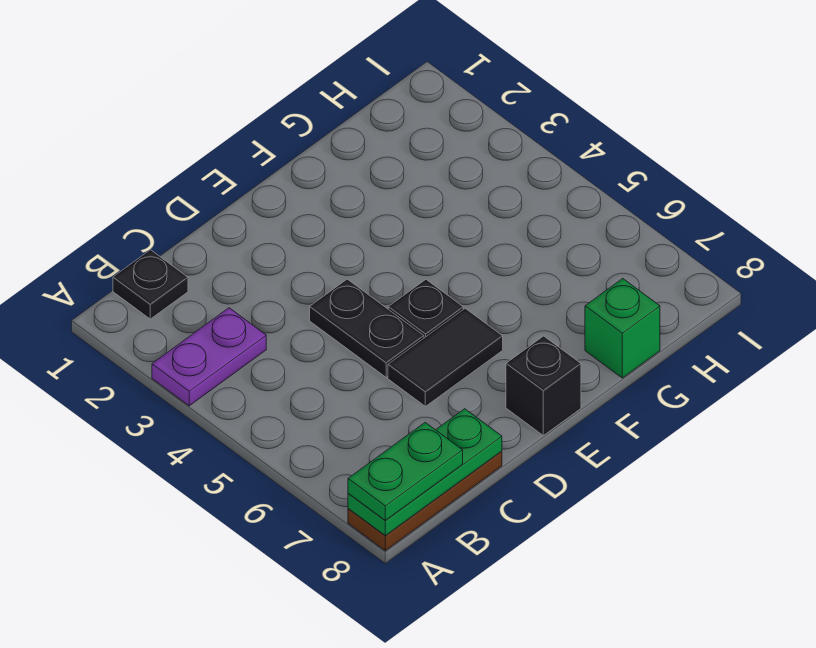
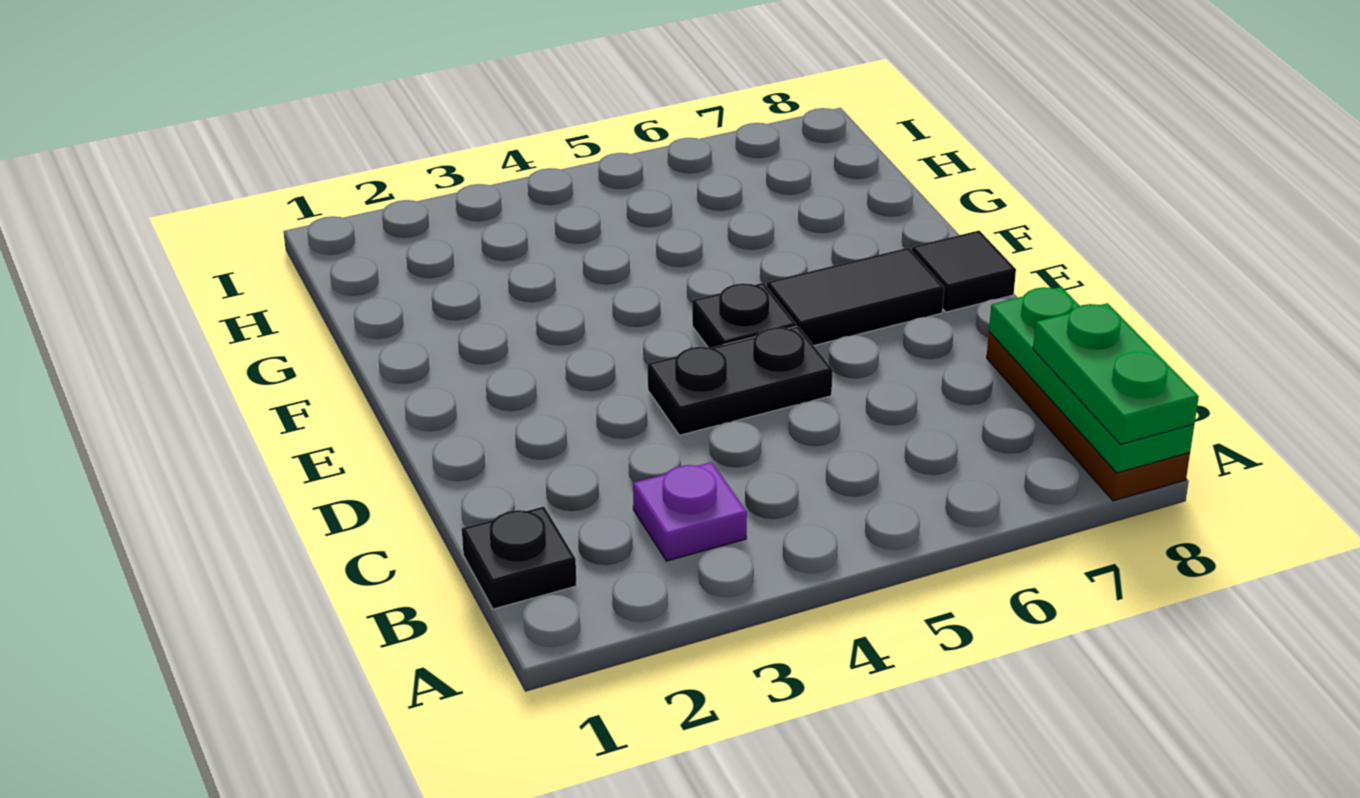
purple 1x2 plate [152,308,266,406] -> purple 1x1 plate [633,462,747,561]
black 1x2 tile [388,308,503,406] -> black 1x2 tile turned to [767,248,944,345]
black 1x1 brick [506,336,581,436] -> black 1x1 tile [912,231,1016,312]
green 1x1 brick [585,278,660,378] -> none

